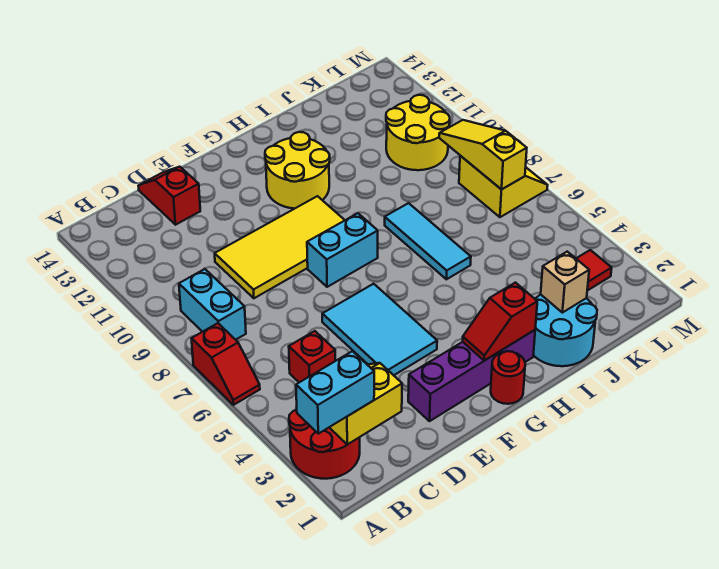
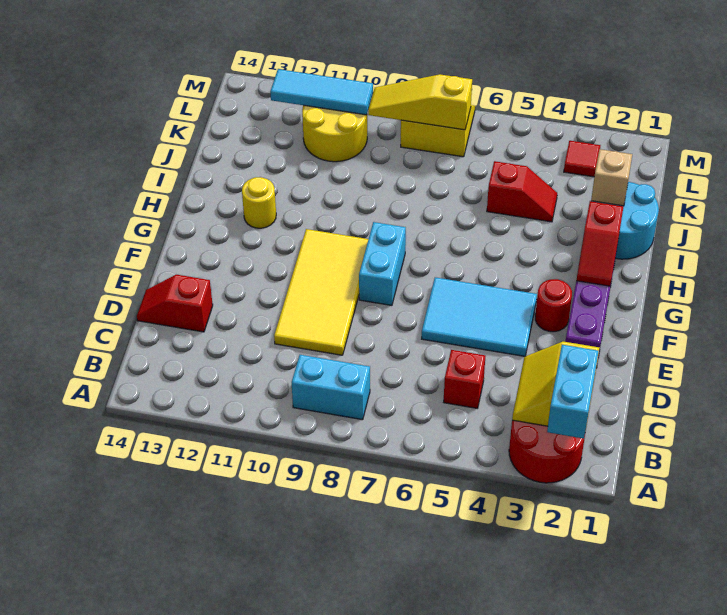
red 1x2 slope [191,323,260,405] -> red 1x2 slope moved to [487,161,557,222]
red 1x1 round brick [491,351,525,404] -> red 1x1 round brick moved to [535,279,572,332]
yellow 2x2 round brick [265,132,330,209] -> yellow 1x1 round brick [242,177,276,228]
cyan 1x3 tile [385,203,471,279] -> cyan 1x3 tile moved to [270,69,373,115]

